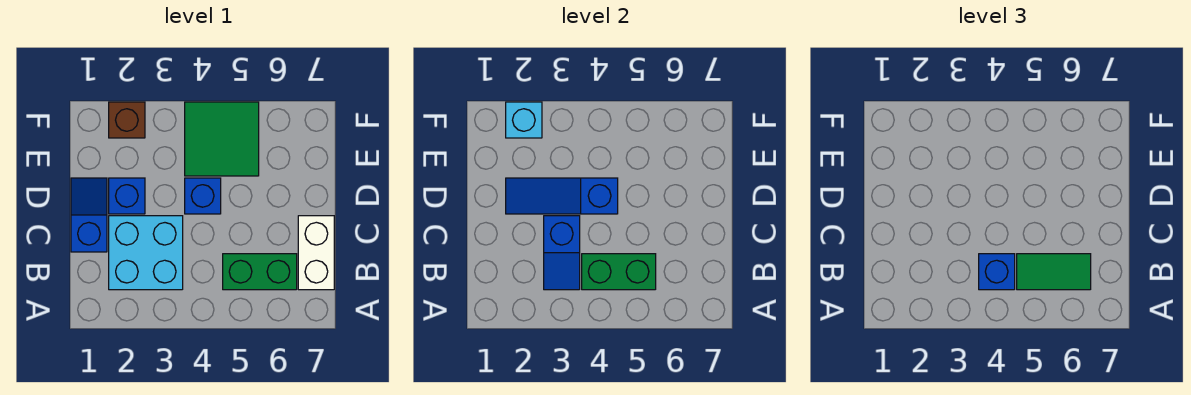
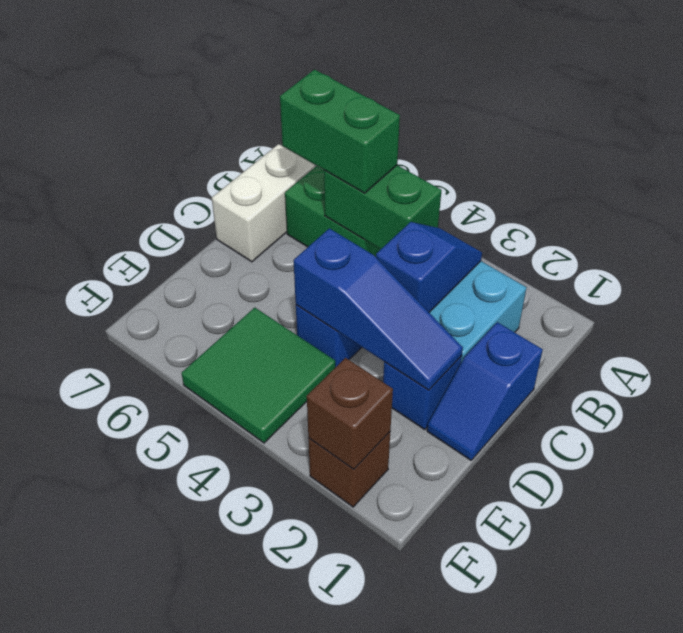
blue 1x1 brick [979,254,1015,290] -> none
green 1x2 tile [1017,254,1091,290] -> green 1x2 brick [280,70,400,193]
cyan 1x1 brick [506,102,542,138] -> brown 1x1 brick [307,358,393,469]

